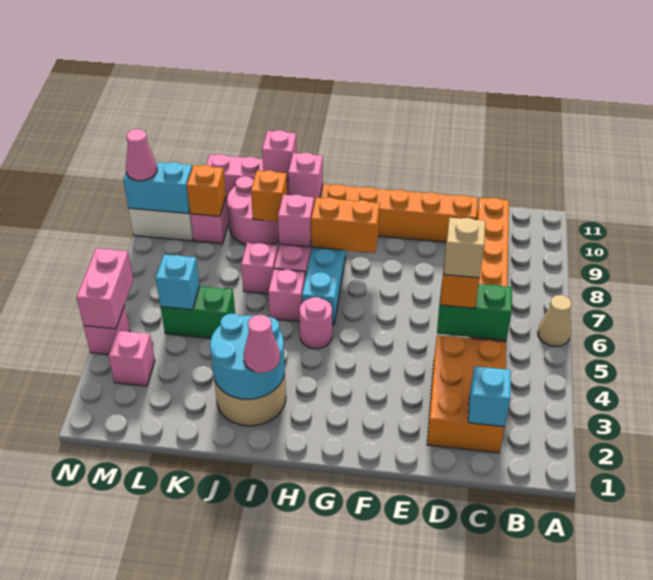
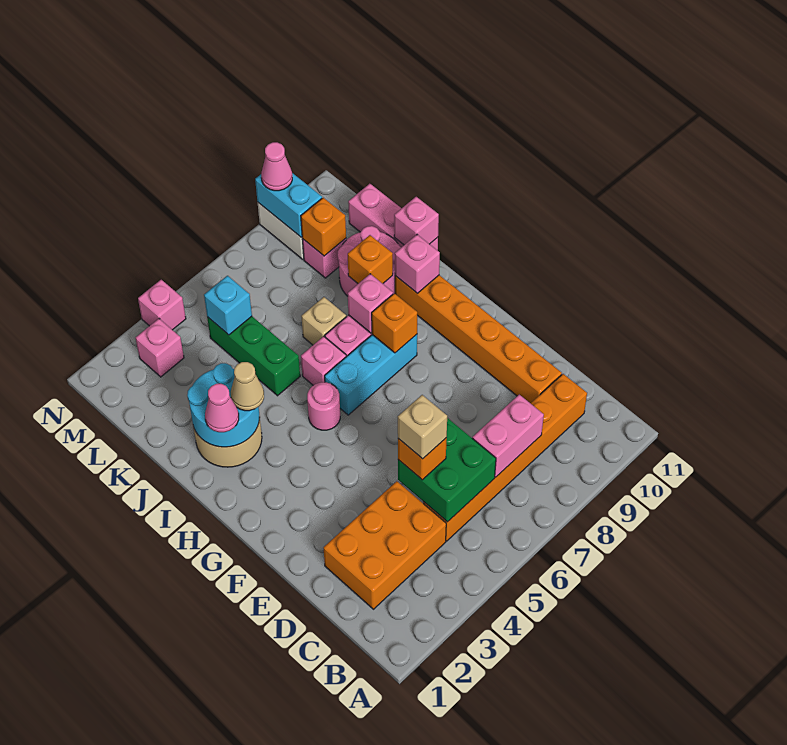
tan 1x1 cone [538,295,572,347] -> tan 1x1 cone moved to [231,362,264,411]
cyan 1x1 brick [468,366,511,427] -> none
green 1x2 brick [437,284,512,340] -> green 2x2 brick [398,418,496,522]
orange 1x2 brick [311,197,380,253] -> orange 1x1 brick [372,293,417,353]
pink 1x1 brick [241,243,278,294] -> tan 1x1 brick [301,297,346,345]
green 1x2 brick [161,286,235,338] -> green 1x3 brick [207,316,300,396]
pink 1x2 brick [76,248,133,329] -> pink 1x2 brick moved to [472,395,544,477]

